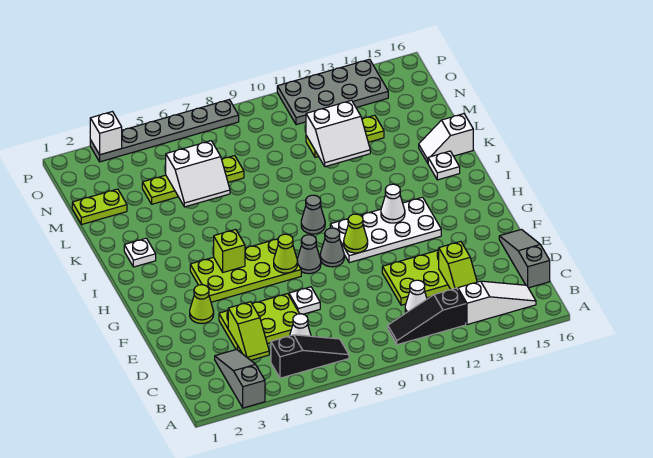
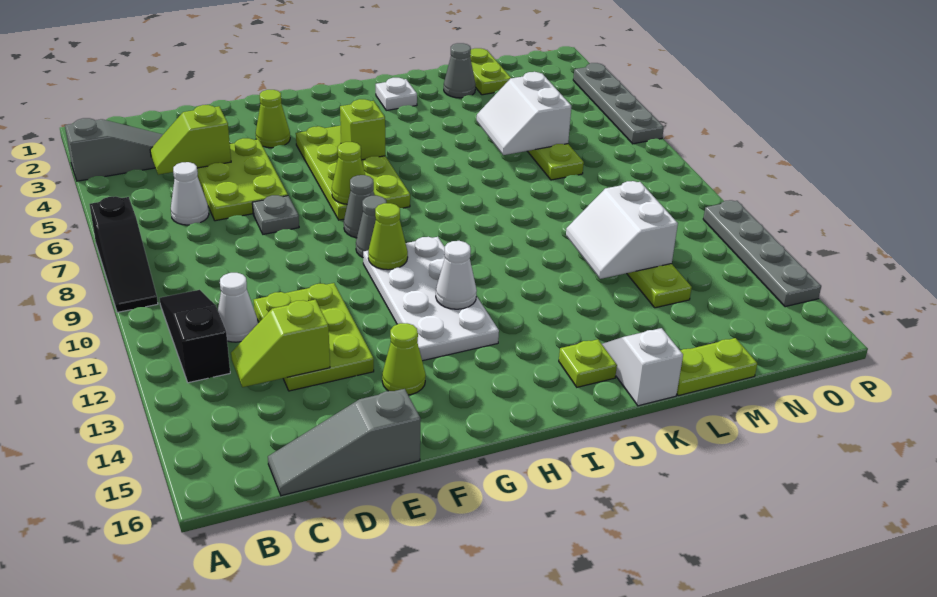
black 1x3 slope [271,335,349,378] -> black 1x3 slope moved to [89,196,158,312]
white 1x3 slope [458,281,536,325] -> none
grey 1x3 slope [499,230,550,288] -> grey 1x3 slope turned to [268,389,421,496]
white 1x1 plate [289,287,320,314] -> grey 1x1 plate [252,195,299,234]
none -> lime 1x1 cone [382,323,426,395]
grey 1x1 cone [301,195,325,234] -> grey 1x1 cone moved to [444,43,475,98]
white 1x1 plate [428,151,460,180] -> lime 1x1 plate [559,339,617,387]
none -> lime 1x2 plate [677,338,757,396]
grey 2x4 plate [277,59,388,125] -> grey 1x4 plate [703,200,821,307]
grey 1x6 plate [90,100,239,162] -> grey 1x4 plate [573,63,664,144]
white 1x1 brick [90,112,122,155] -> none

